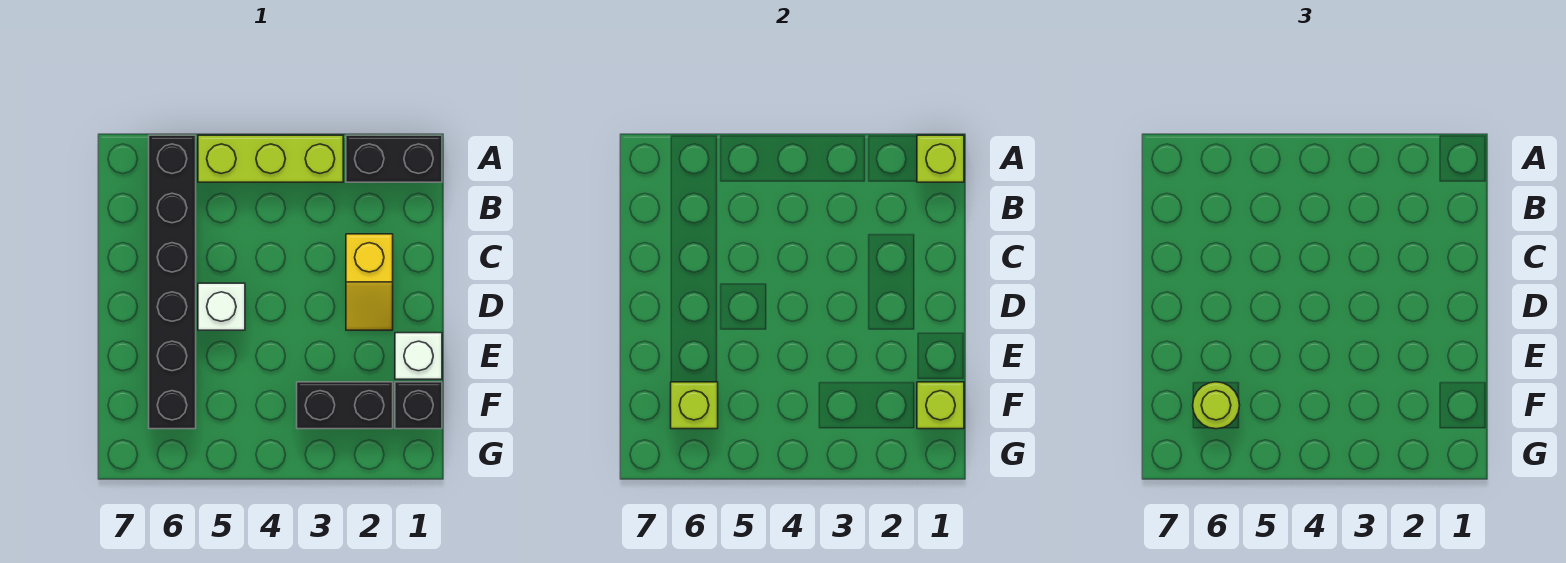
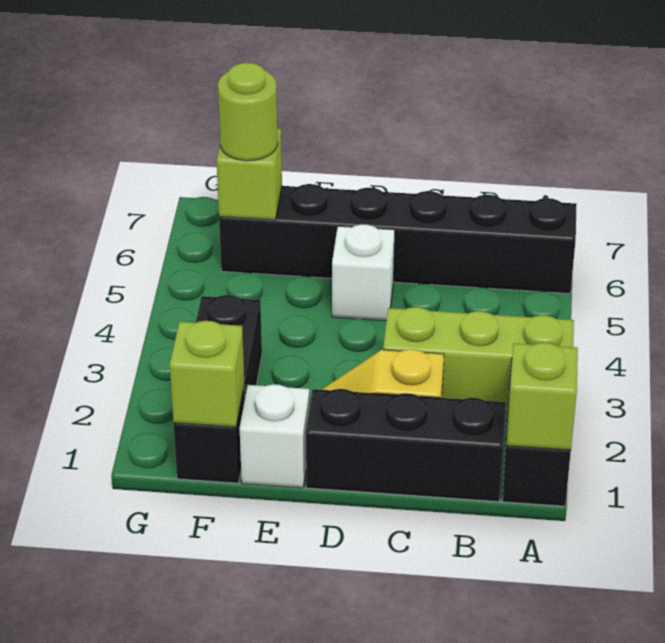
lime 1x3 brick [198,135,343,182] -> lime 1x3 brick turned to [383,307,574,412]
none -> black 1x3 brick [306,389,506,502]

